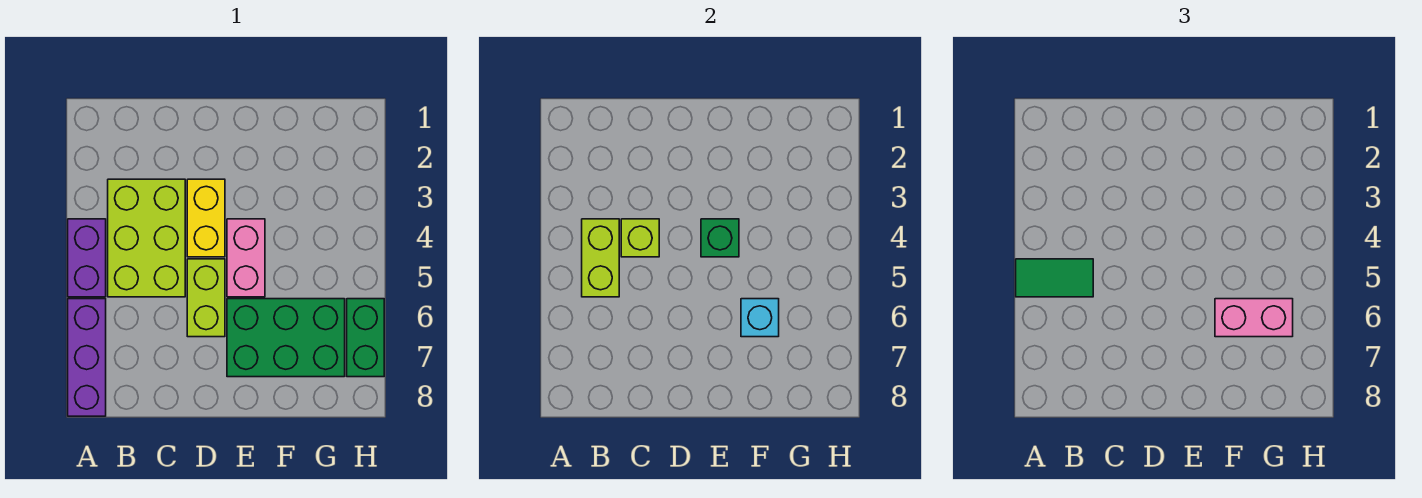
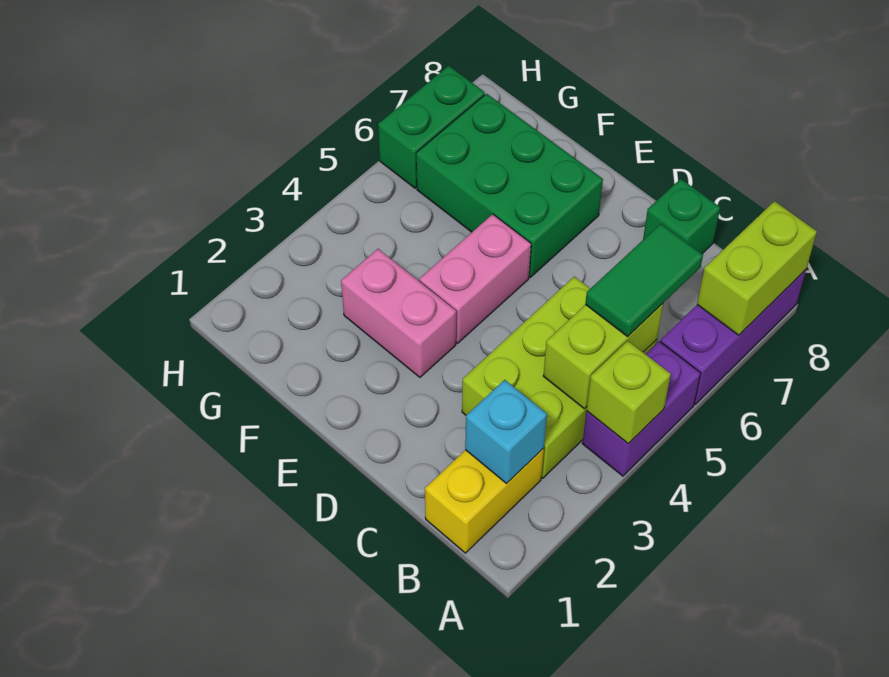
green 1x2 tile [1016,259,1093,297] -> green 1x2 tile turned to [585,224,703,337]
lime 1x1 brick [621,219,659,257] -> lime 1x1 brick moved to [587,341,671,444]
yellow 1x2 brick [187,179,225,257] -> yellow 1x2 brick moved to [425,448,544,553]
lime 1x2 brick [187,259,225,337] -> lime 1x2 brick moved to [697,201,817,335]
green 1x1 brick [701,219,739,257] -> green 1x1 brick moved to [643,179,720,254]
cyan 1x1 brick [741,299,779,337] -> cyan 1x1 brick moved to [465,380,547,484]
pink 1x2 brick [1215,299,1293,337] -> pink 1x2 brick moved to [341,249,456,377]

